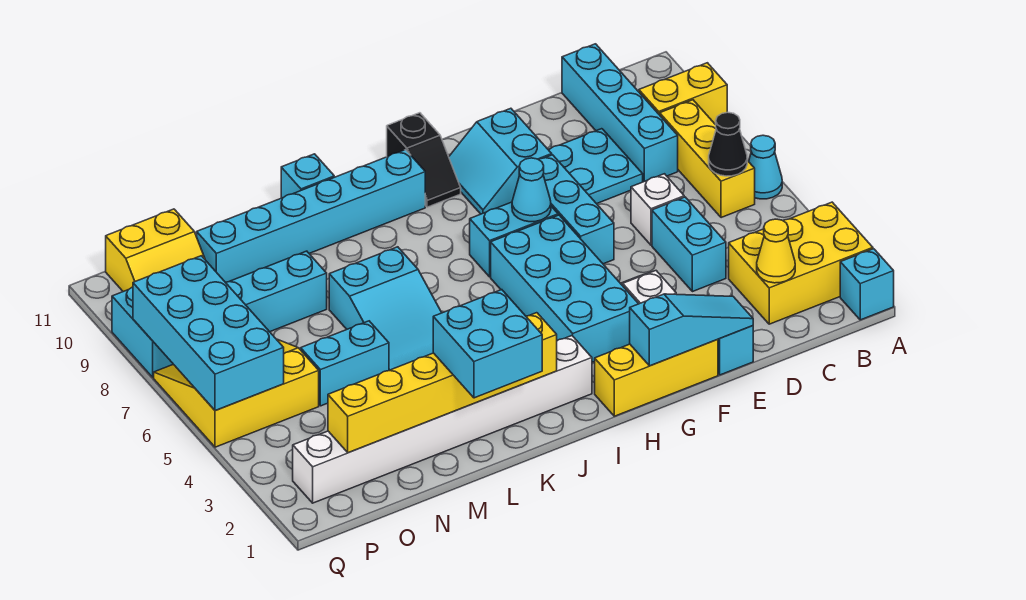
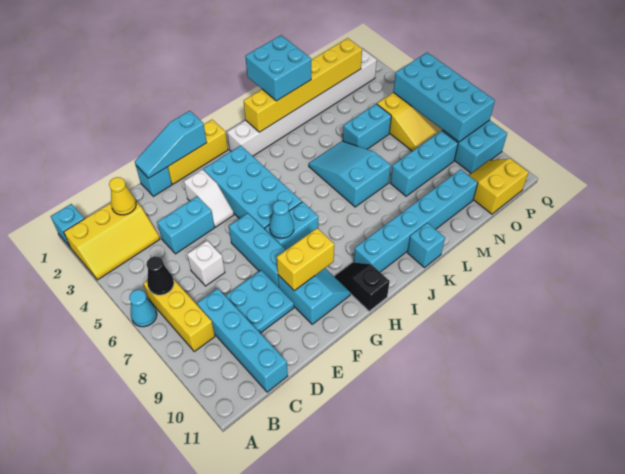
yellow 2x3 brick [729,202,873,324] -> yellow 2x3 slope [64,202,160,280]
yellow 1x2 brick [639,63,727,125] -> yellow 1x2 brick moved to [277,228,334,291]
cyan 1x2 brick [652,197,726,292] -> cyan 1x2 brick turned to [157,196,215,254]

